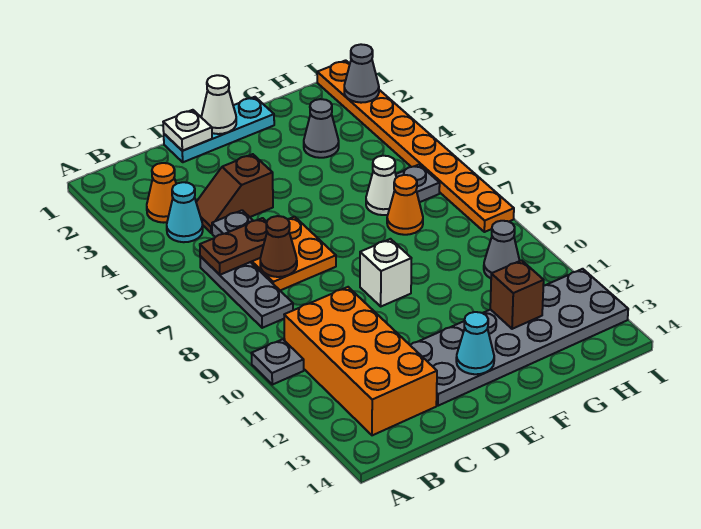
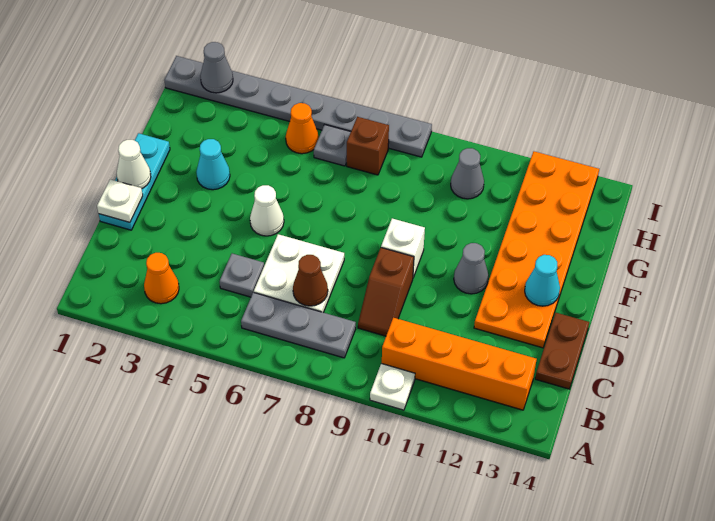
grey 1x1 plate [251,339,304,385] -> white 1x1 plate [370,363,415,410]
cyan 1x1 cone [167,182,203,242] -> cyan 1x1 cone moved to [196,139,230,190]
brown 1x2 plate [200,218,267,275] -> brown 1x2 plate moved to [535,313,589,389]
orange 2x4 brick [284,287,437,435] -> orange 1x4 brick [382,318,537,410]
brown 1x2 slope [196,154,273,233] -> brown 1x2 slope moved to [358,248,414,336]
orange 2x2 plate [251,217,336,290] -> white 2x2 plate [254,234,344,313]
grey 2x6 plate [410,269,628,406] -> orange 2x6 plate [474,151,599,348]
grey 1x1 cone [304,99,339,158] -> grey 1x1 cone moved to [454,243,489,294]
white 1x1 cone [366,156,396,215] -> white 1x1 cone moved to [250,185,284,236]
orange 1x1 cone [387,175,423,235] -> orange 1x1 cone moved to [286,103,319,154]
brown 1x1 brick [490,260,544,329] -> brown 1x1 brick moved to [347,117,389,175]
orange 1x8 plate [317,60,514,232] -> grey 1x8 plate [164,56,432,157]

